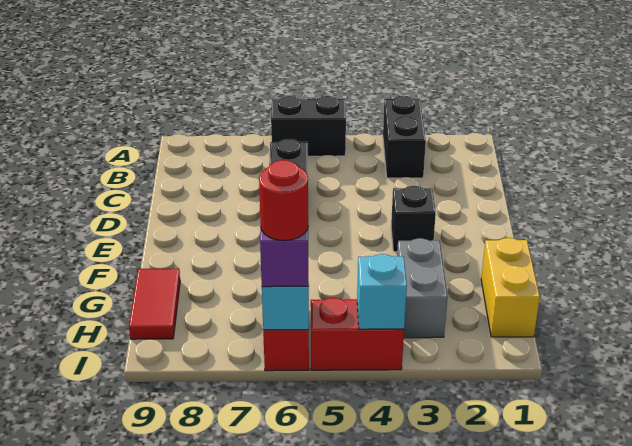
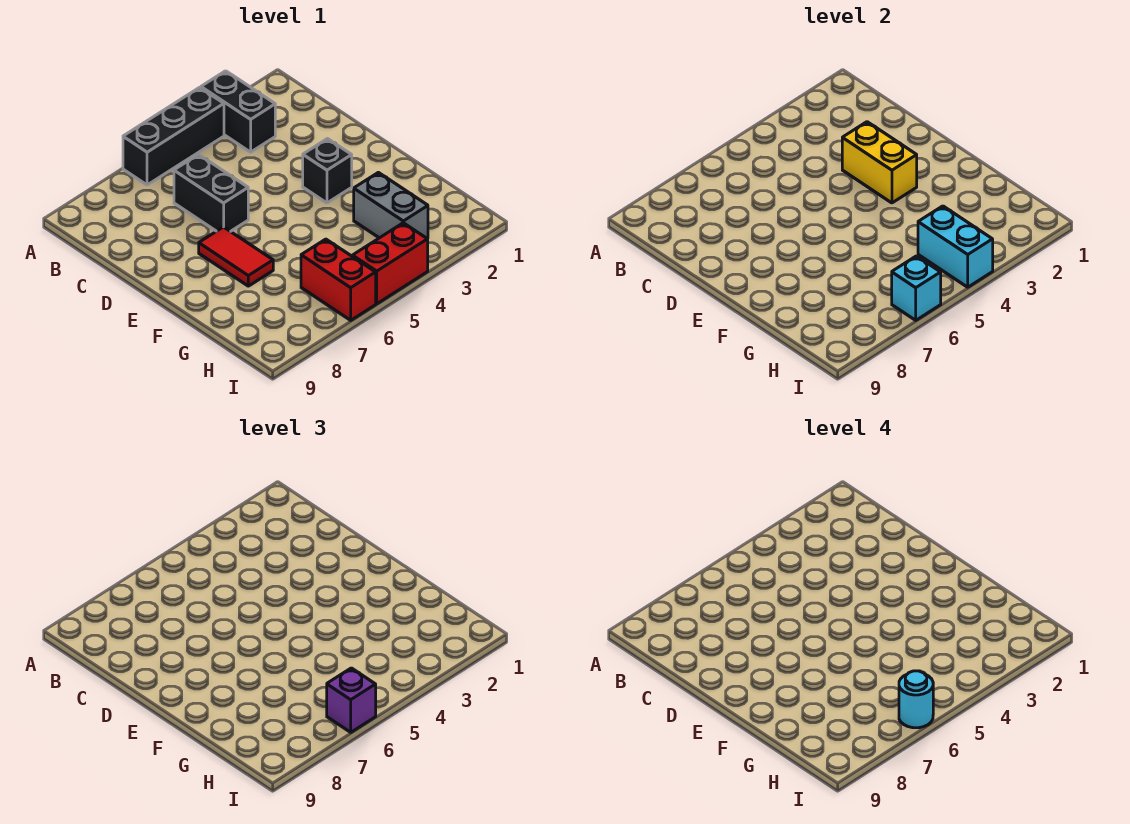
black 1x2 brick [271,96,346,156] -> black 1x3 brick [123,87,224,185]
yellow 1x2 brick [481,238,540,337] -> yellow 1x2 brick moved to [842,122,917,203]
red 1x2 tile [129,269,180,339] -> red 1x2 tile moved to [199,227,273,286]
cyan 1x1 brick [357,254,407,329] -> cyan 1x2 brick [918,206,993,287]
red 1x1 round brick [259,160,308,241] -> cyan 1x1 round brick [899,671,933,728]

